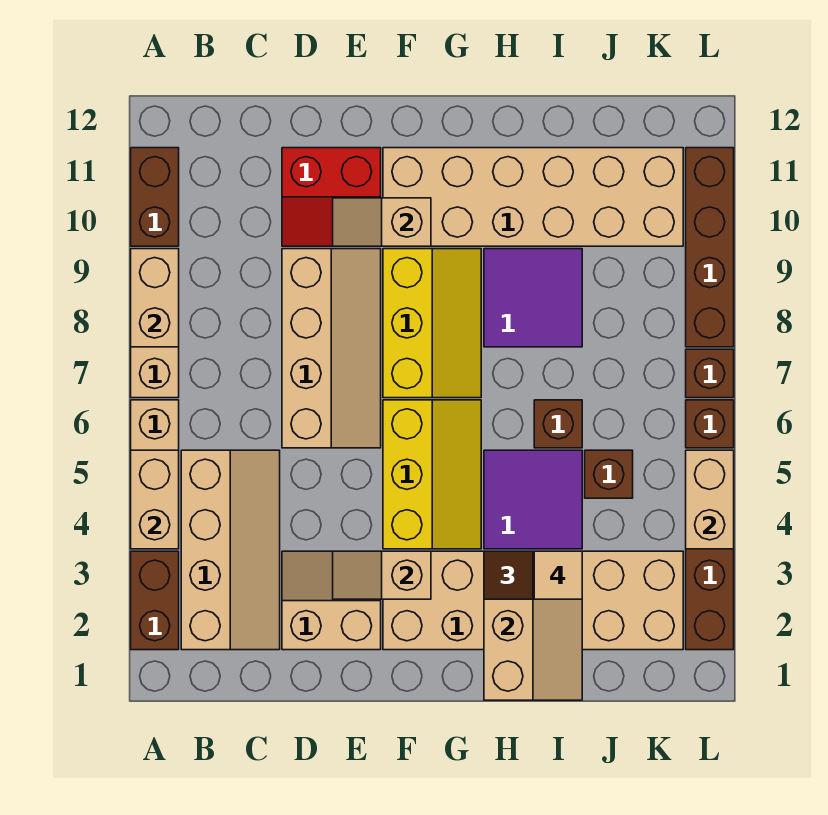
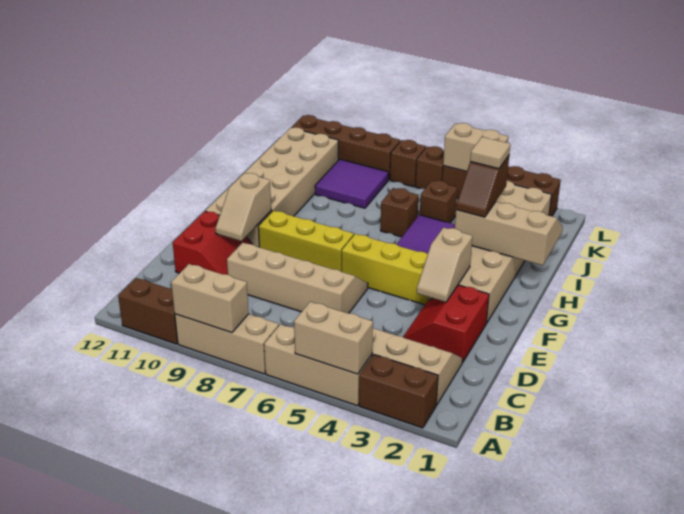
tan 2x2 slope [282,551,381,650] -> red 2x2 slope [403,285,489,363]
purple 2x2 tile [484,249,582,347] -> purple 2x2 tile moved to [315,159,388,208]

